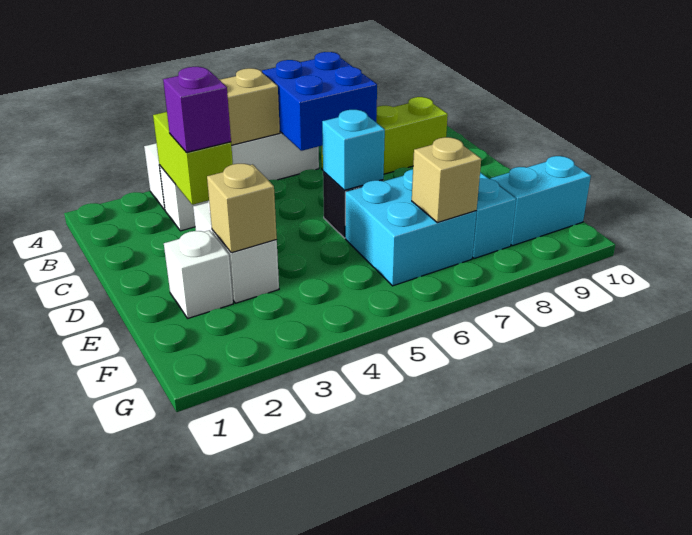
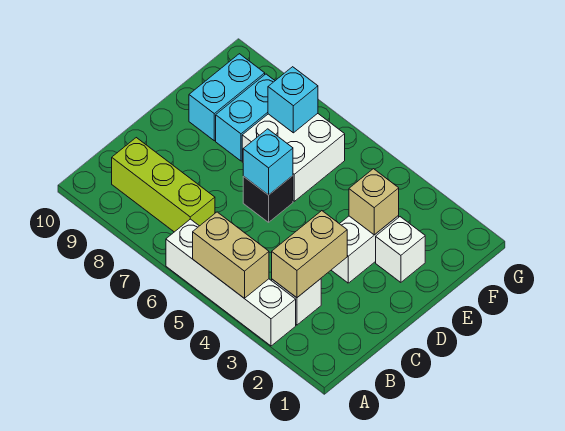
blue 2x2 brick [262,52,377,151] -> none
lime 1x2 brick [153,112,233,205] -> tan 1x2 brick [272,211,347,298]
purple 1x1 brick [163,67,231,153] -> none
cyan 2x2 brick [345,169,476,286] -> white 2x2 brick [242,114,345,201]
tan 1x1 brick [412,137,481,223] -> cyan 1x1 brick [268,67,318,133]
cyan 1x2 brick [491,156,591,246] -> cyan 1x2 brick turned to [189,54,265,141]

